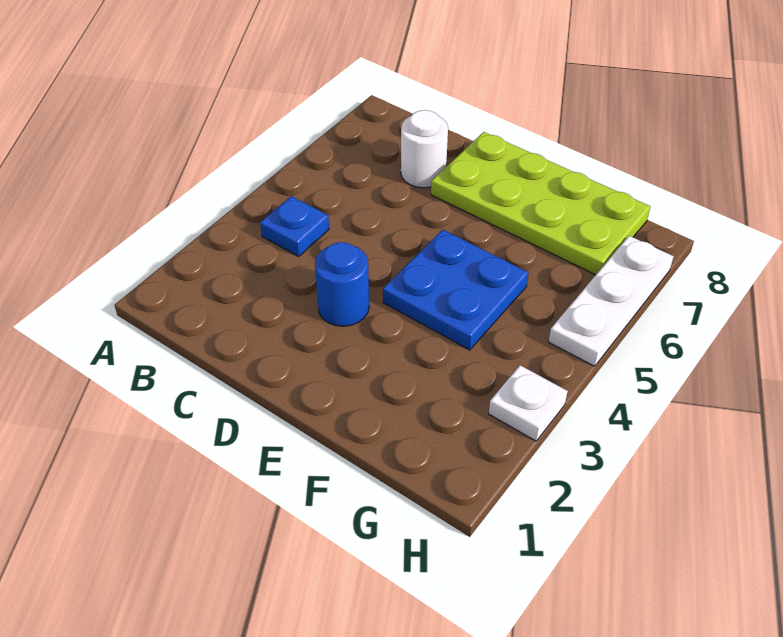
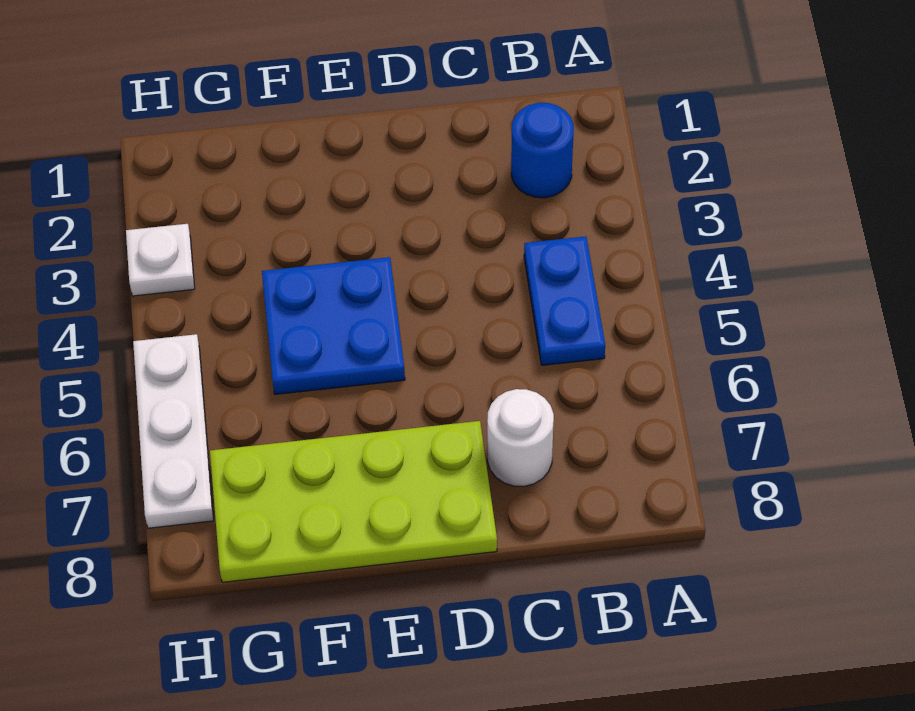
blue 1x1 plate [260,196,329,256] -> blue 1x2 plate [524,236,605,365]
blue 1x1 round brick [315,242,369,326] -> blue 1x1 round brick moved to [511,103,574,198]

